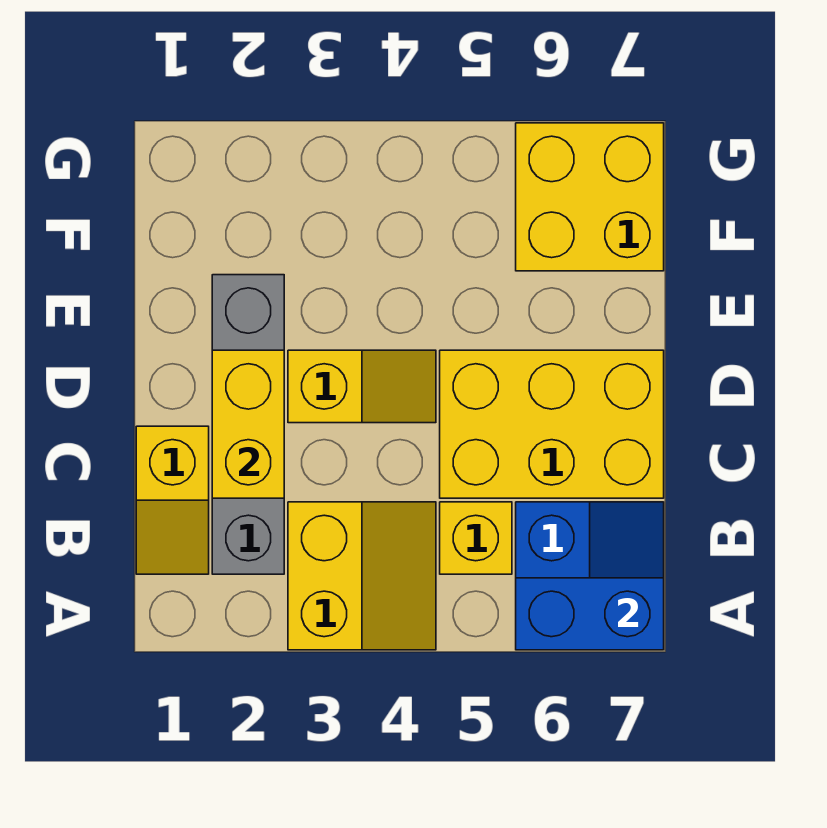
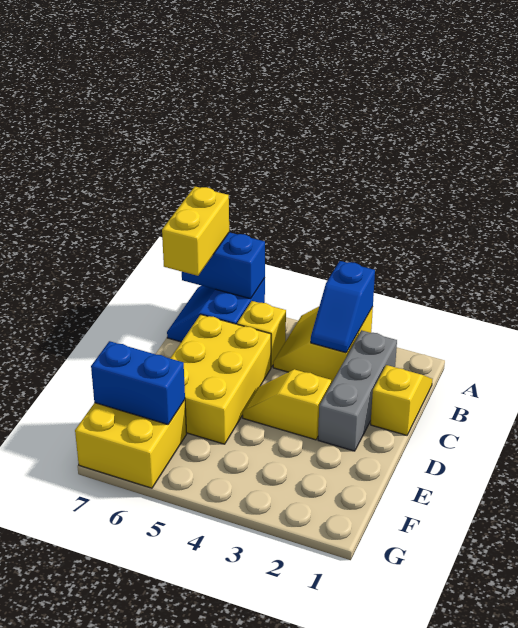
none -> blue 1x2 slope [311,261,375,353]
grey 1x4 brick [212,275,284,574] -> grey 1x3 brick [318,330,397,451]
yellow 1x2 brick [212,350,284,498] -> yellow 1x2 brick moved to [162,187,229,276]
yellow 2x3 brick [440,350,664,498] -> yellow 2x3 brick turned to [170,314,271,444]
none -> blue 1x2 brick [91,341,185,424]

